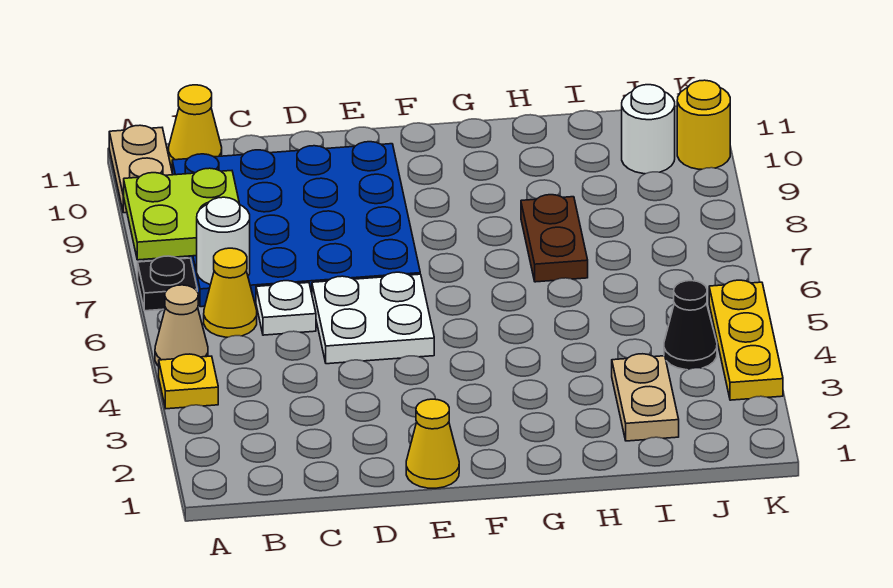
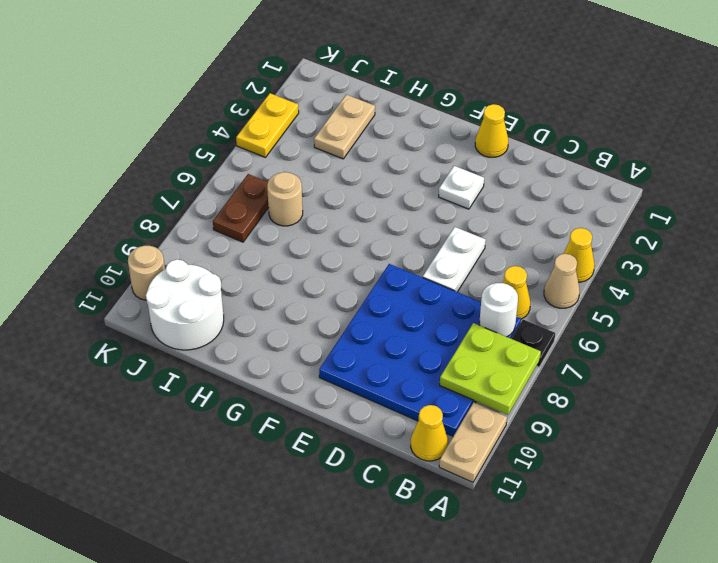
yellow 1x1 plate [159,354,218,409] -> yellow 1x1 cone [563,228,595,282]
white 1x1 plate [256,281,316,335] -> white 1x1 plate moved to [439,166,484,209]
white 2x2 plate [312,272,434,364] -> white 1x2 plate [423,227,486,292]
brown 1x2 plate [521,195,588,282] -> brown 1x2 plate moved to [213,174,269,242]
none -> tan 1x1 round brick [267,172,303,226]
black 1x1 cone [664,281,717,370] -> none
white 1x1 round brick [622,85,675,174] -> white 2x2 round brick [146,259,224,350]
yellow 1x3 plate [709,280,783,400] -> yellow 1x2 plate [236,93,299,158]
yellow 1x1 round brick [677,80,730,169] -> tan 1x1 round brick [128,246,165,300]

